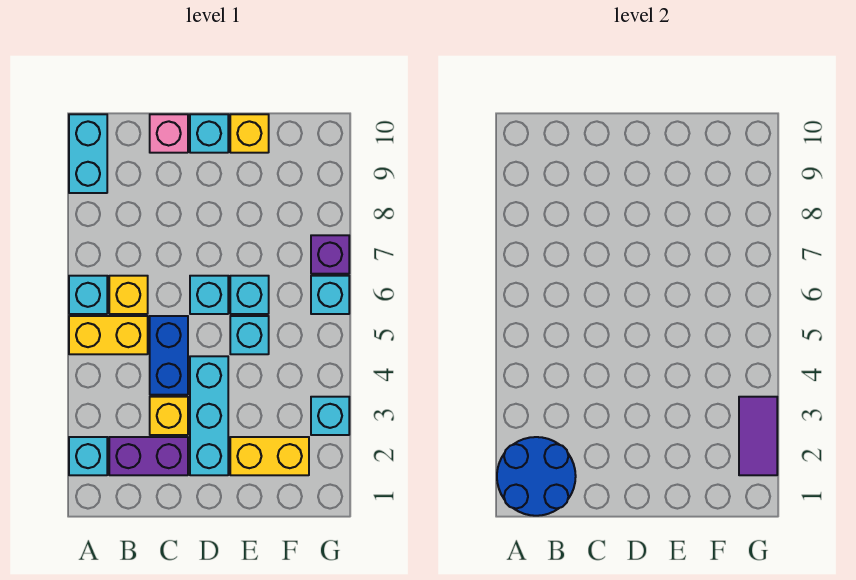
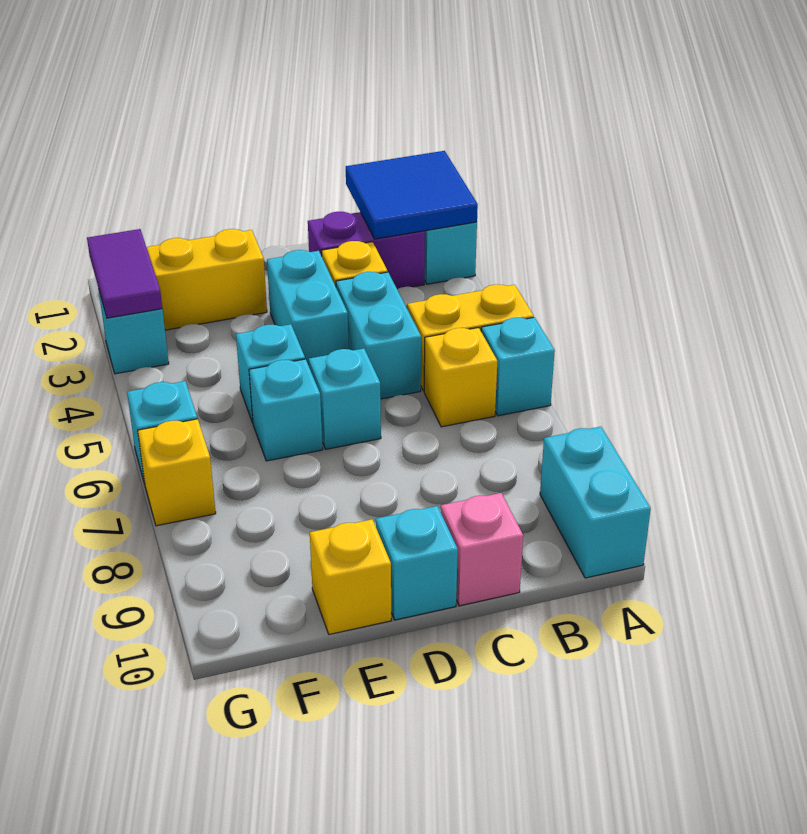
blue 2x2 round brick [497,437,576,516] -> blue 2x2 tile [346,151,478,239]
blue 1x2 brick [150,316,188,395] -> cyan 1x2 brick [336,272,421,399]
cyan 1x3 brick [190,356,228,475] -> cyan 1x2 brick [267,250,349,366]
purple 1x1 brick [311,235,349,274] -> yellow 1x1 brick [138,419,216,526]

